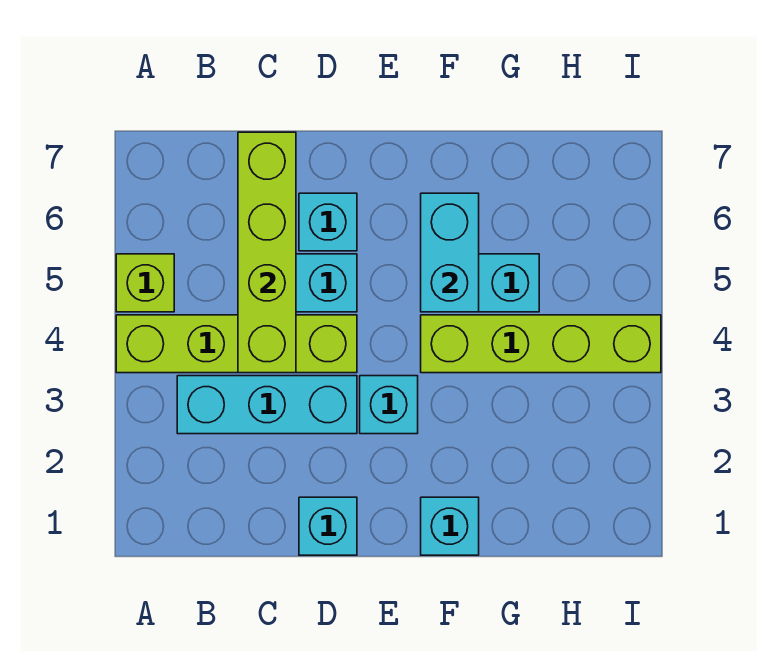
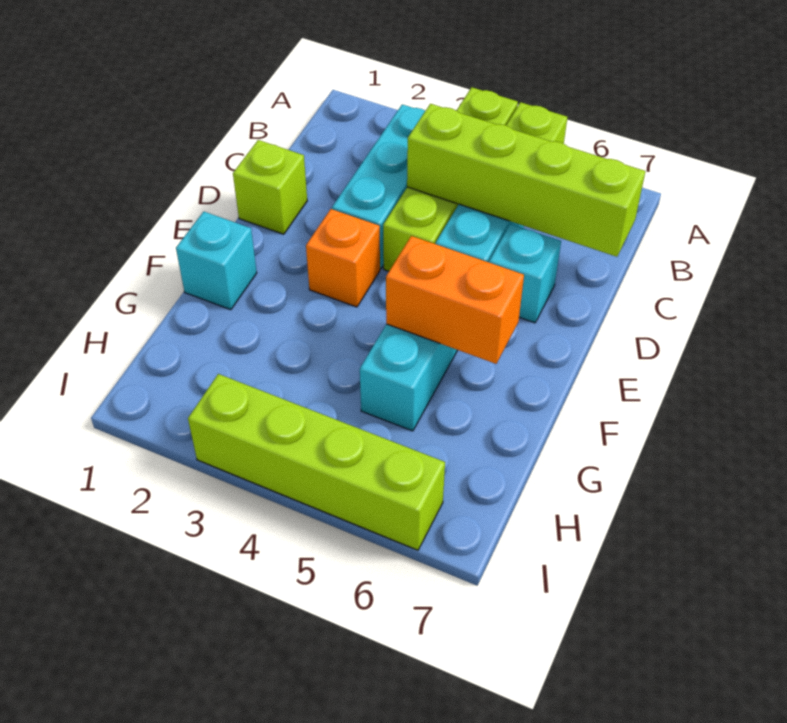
cyan 1x1 brick [299,497,357,555] -> lime 1x1 brick [233,140,307,234]
cyan 1x1 brick [360,376,418,434] -> orange 1x1 brick [306,209,380,307]
lime 1x4 brick [421,315,661,373] -> lime 1x4 brick turned to [188,374,445,550]
cyan 1x2 brick [421,193,479,312] -> orange 1x2 brick [386,236,524,364]

